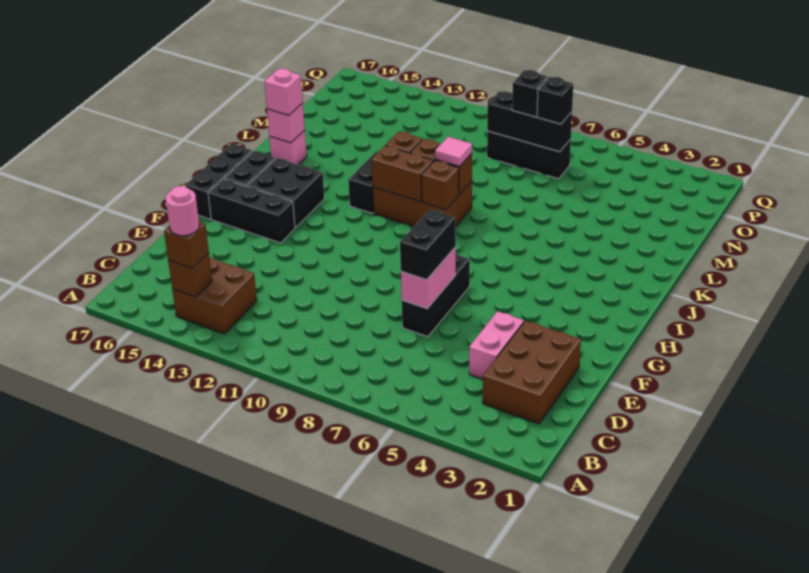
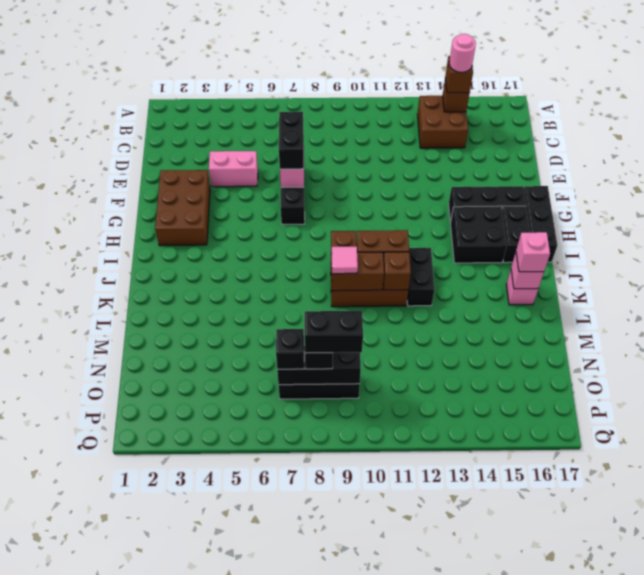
brown 2x3 brick [483,321,581,424] -> brown 2x3 brick moved to [155,170,210,246]
pink 1x2 brick [469,311,524,379] -> pink 1x2 brick turned to [209,151,258,187]
none -> black 1x2 brick [305,311,363,353]

